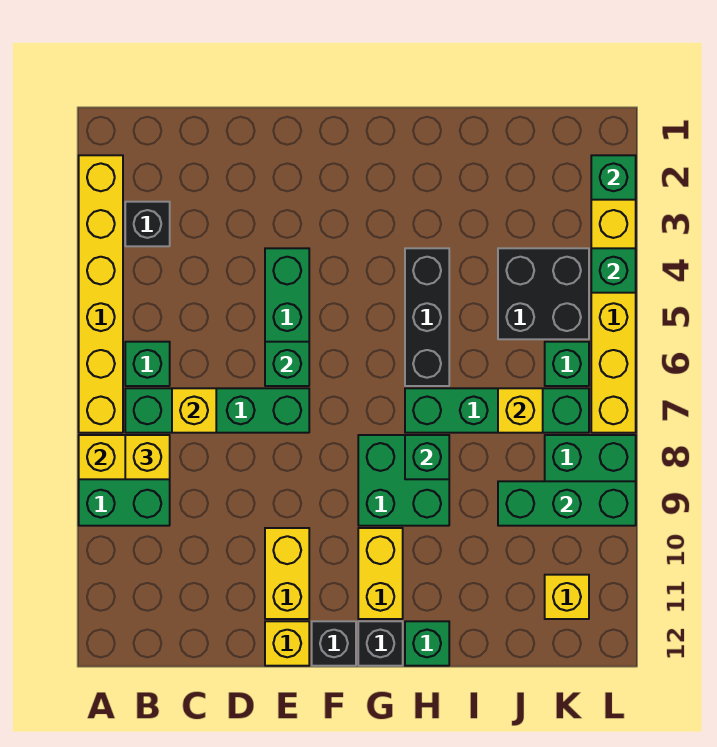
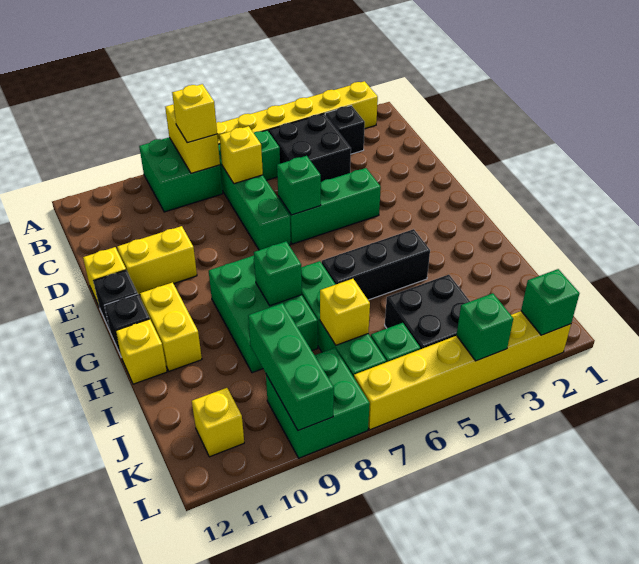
none -> black 2x2 brick [269,114,351,182]
green 2x2 brick [358,435,449,526] -> green 2x3 brick [209,256,318,373]
yellow 1x2 brick [358,528,403,619] -> yellow 1x2 brick turned to [140,282,202,371]
green 1x1 brick [405,621,449,666] -> yellow 1x1 brick [116,319,167,384]

